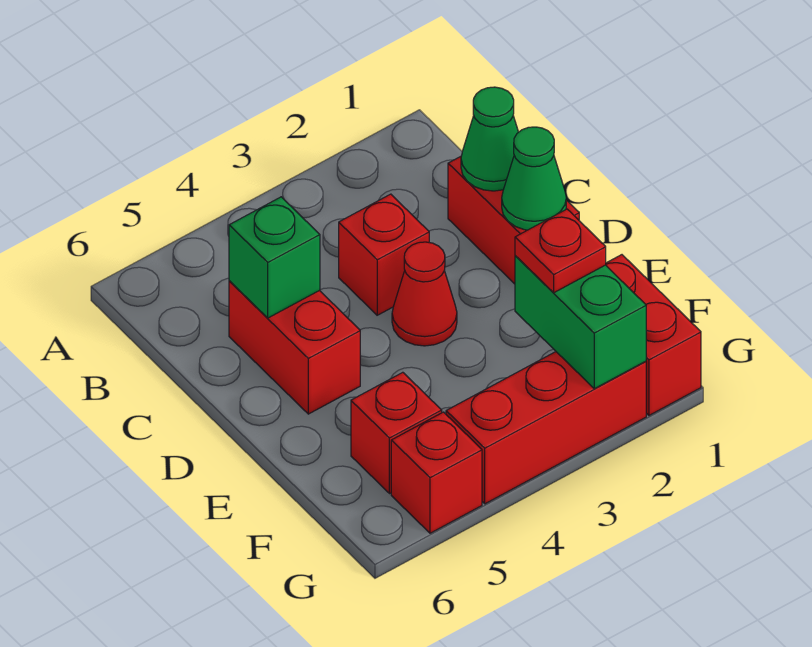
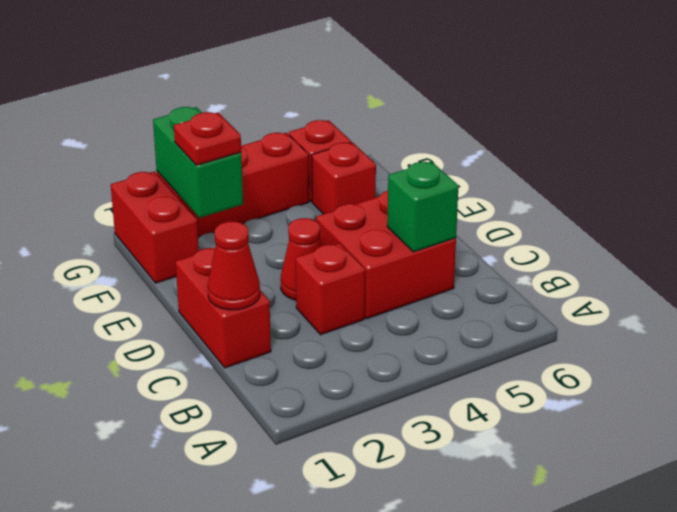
green 1x1 cone [461,87,518,191] -> red 1x1 cone [208,221,260,310]
red 1x2 brick [229,281,360,414] -> red 2x2 brick [316,191,456,319]
green 1x1 cone [502,127,566,230] -> none

